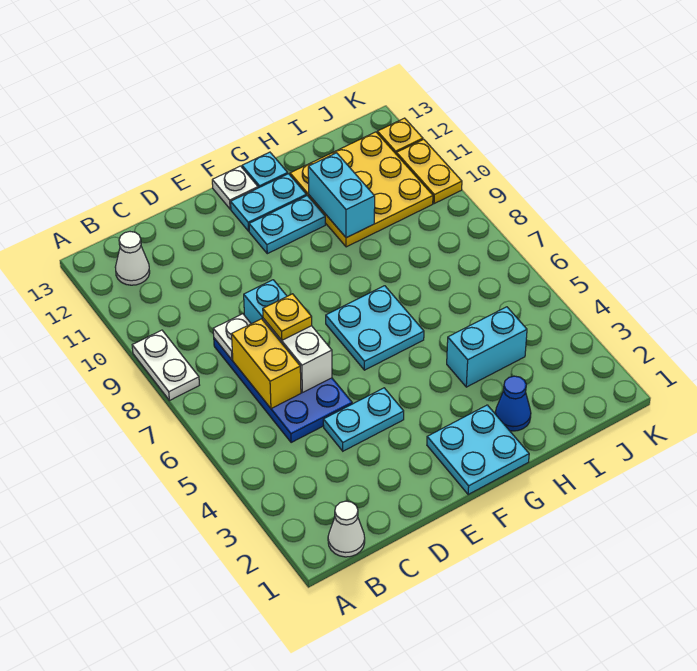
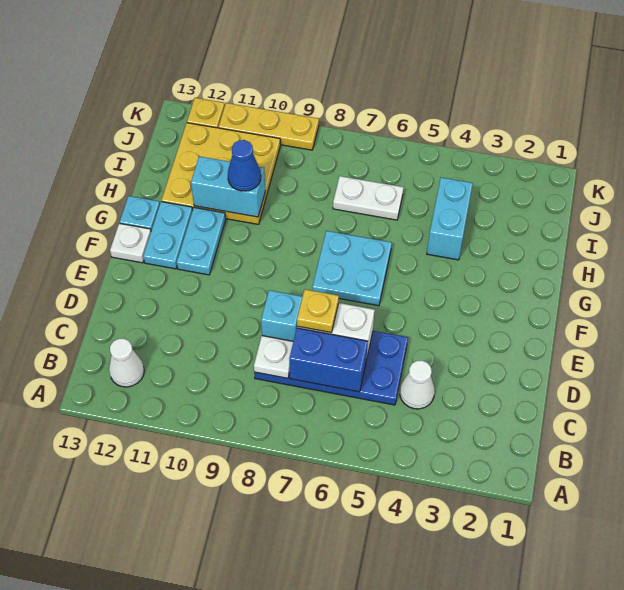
white 1x2 plate [132,330,199,401] -> white 1x2 plate moved to [333,176,404,220]
white 1x1 cone [328,501,365,557] -> white 1x1 cone moved to [400,360,435,409]
yellow 1x2 brick [232,319,301,409] -> blue 1x2 brick [289,328,368,392]
cyan 1x2 plate [323,388,404,451] -> none
cyan 2x2 plate [427,405,529,495] -> none
blue 1x1 cone [495,376,531,431] -> blue 1x1 cone moved to [228,140,261,191]
yellow 1x2 plate [396,139,462,204] -> yellow 1x3 plate [219,103,319,150]

